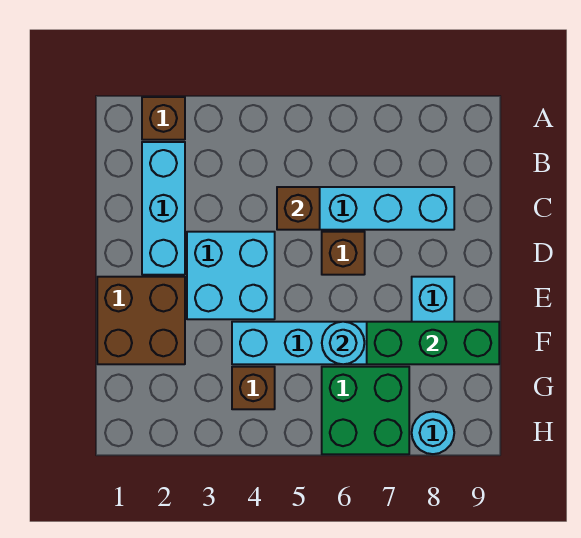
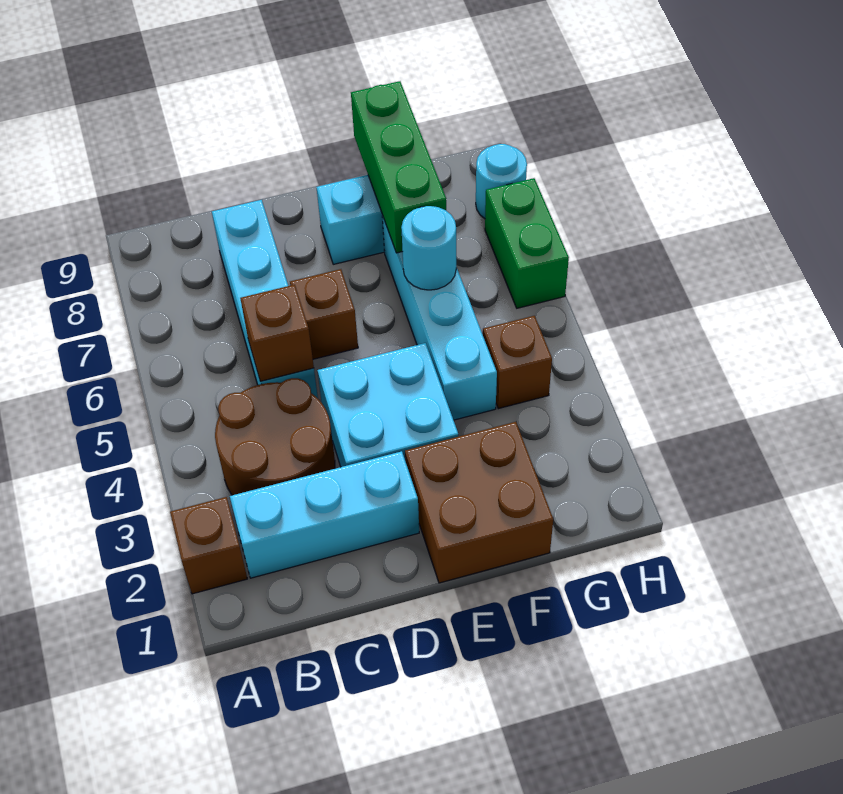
none -> brown 2x2 round brick [215,378,335,495]
green 2x2 brick [322,367,409,454] -> green 1x2 brick [485,178,569,308]

